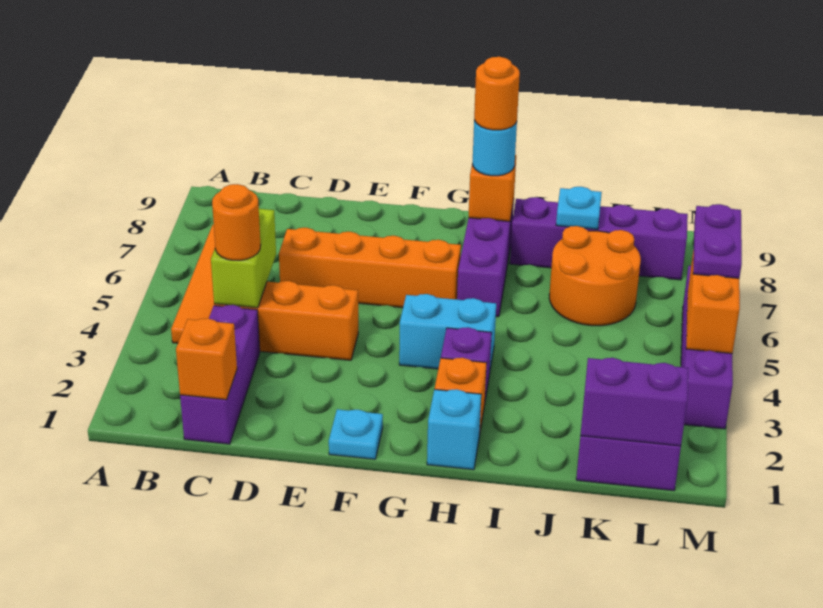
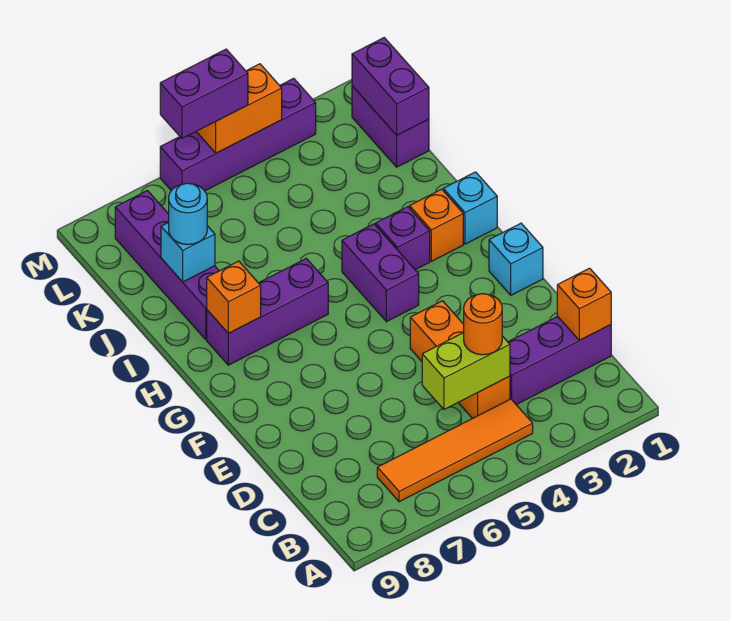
orange 1x4 brick [279,228,461,308] -> none
cyan 1x1 plate [329,409,383,459] -> cyan 1x1 brick [489,223,543,295]
cyan 1x2 brick [399,294,496,369] -> purple 1x2 brick [342,224,419,322]
cyan 1x1 round brick [473,120,517,176] -> cyan 1x1 round brick moved to [169,183,207,245]
orange 1x1 round brick [474,57,520,130] -> none
orange 2x2 round brick [549,226,641,326] -> none
cyan 1x1 plate [556,187,602,229] -> cyan 1x1 brick [161,222,215,282]
purple 1x2 plate [693,204,742,278] -> purple 1x2 brick [160,49,248,138]

